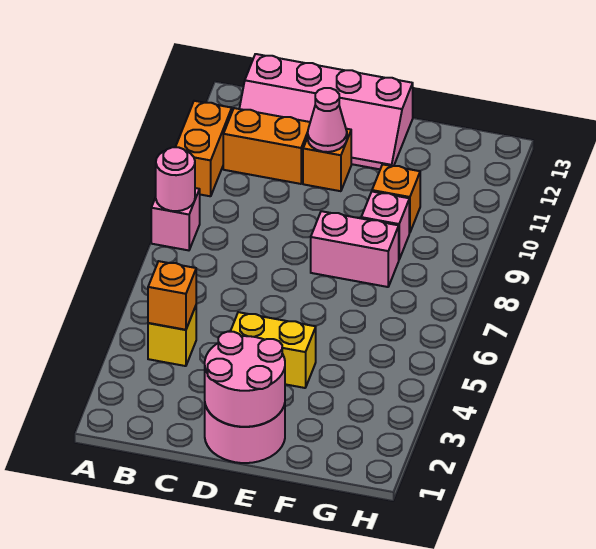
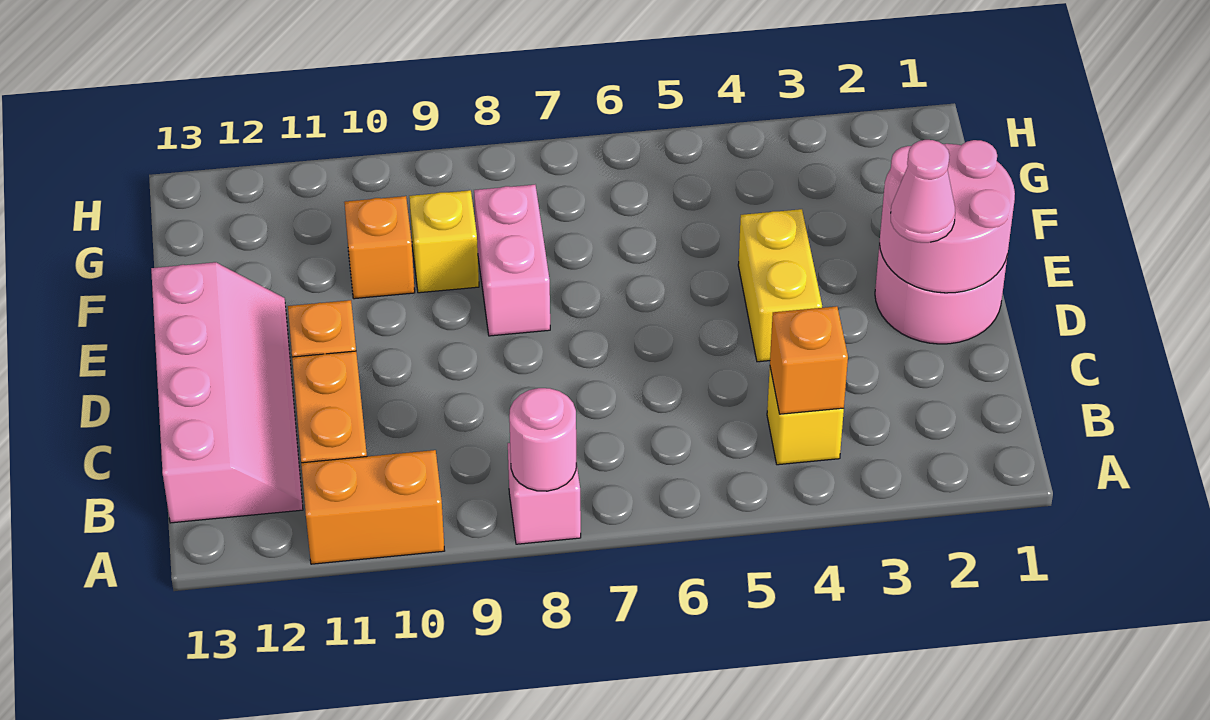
pink 1x1 cone [308,88,347,152] -> pink 1x1 cone moved to [891,140,955,243]
pink 1x1 brick [361,192,409,259] -> yellow 1x1 brick [409,190,479,293]

